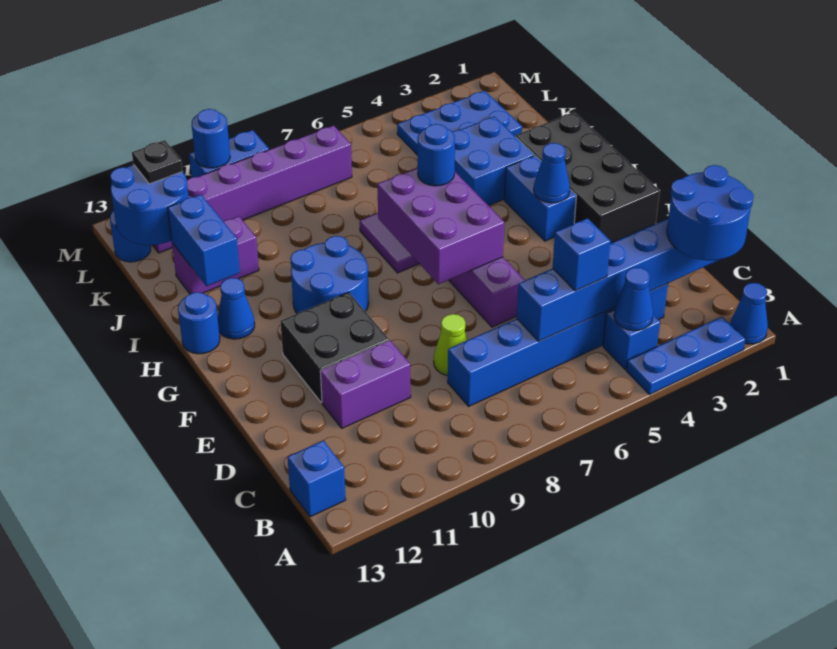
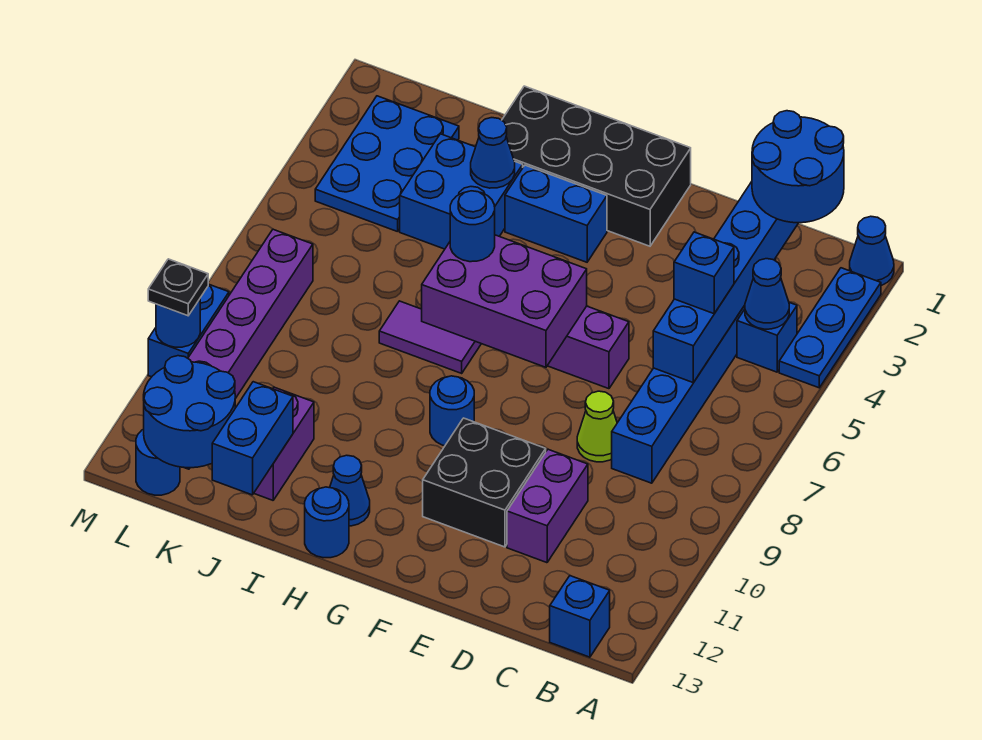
blue 1x1 cone [534,143,570,203] -> blue 1x1 cone moved to [471,118,515,188]
blue 2x2 round brick [291,236,369,314] -> blue 1x1 round brick [430,376,474,446]
blue 1x2 brick [168,195,240,286] -> blue 1x2 brick turned to [212,382,293,495]
black 1x1 plate [132,140,183,184] -> black 1x1 plate moved to [148,259,208,316]

